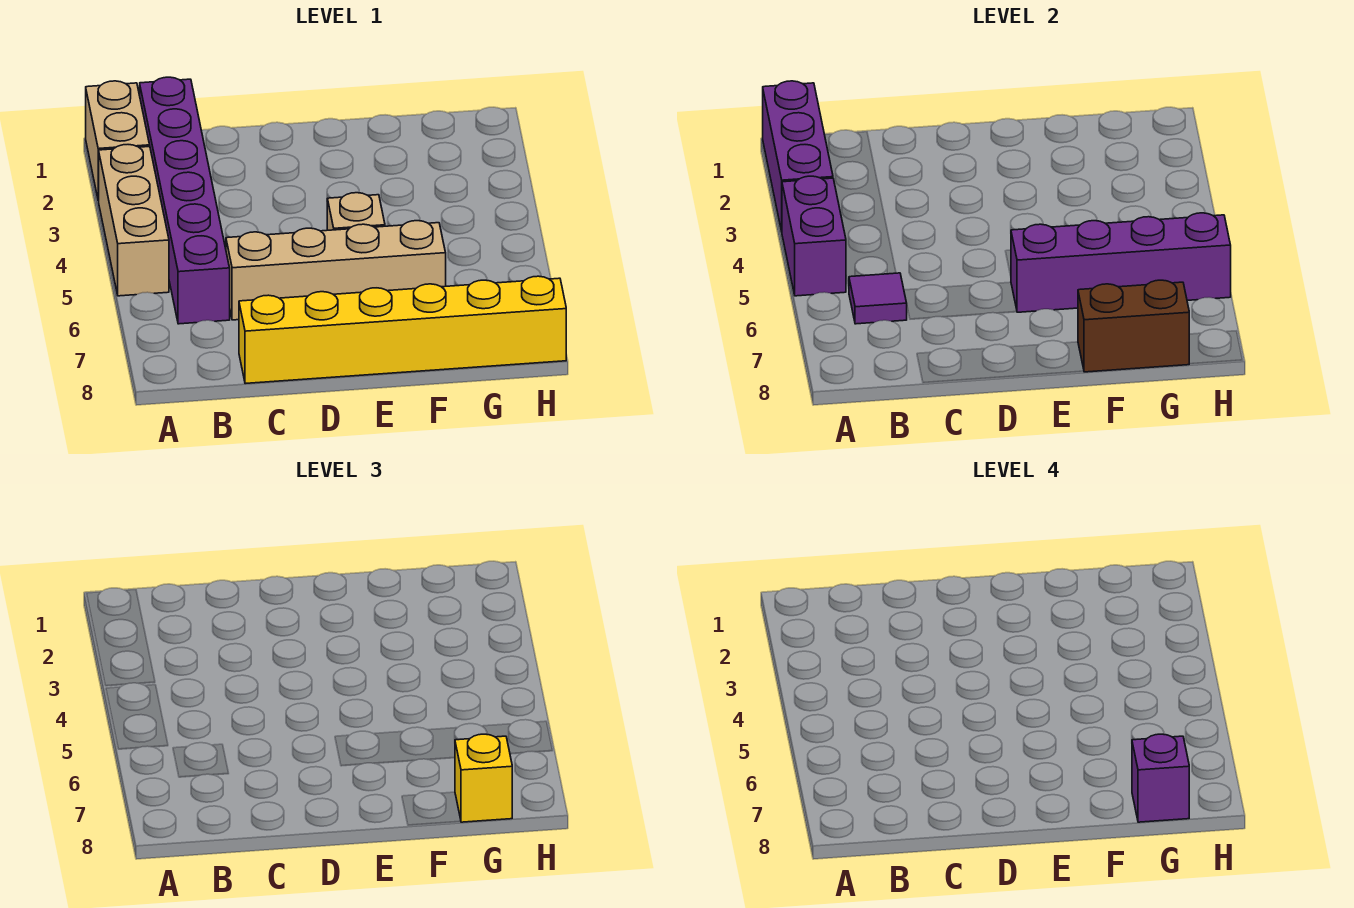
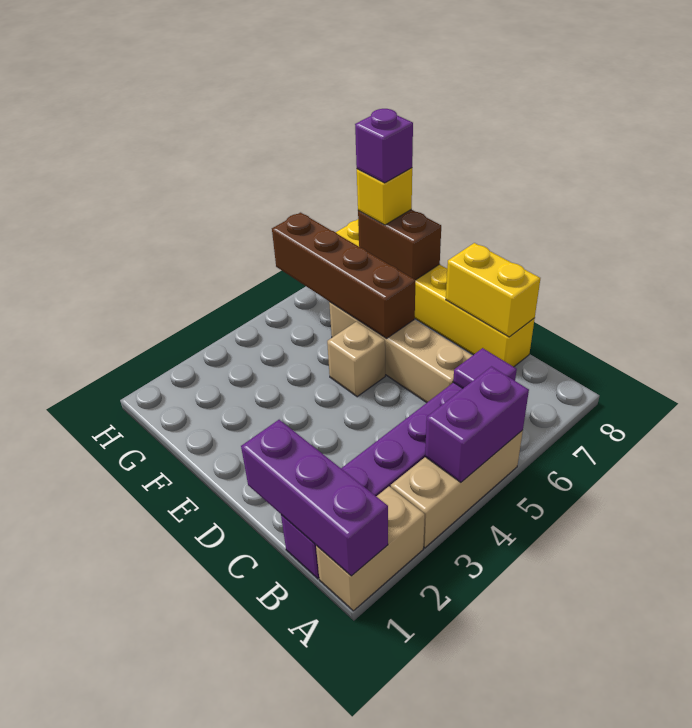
purple 1x3 brick [763,81,833,231] -> purple 1x3 brick turned to [241,420,388,576]
none -> yellow 1x2 brick [446,243,540,337]
purple 1x4 brick [1011,213,1231,312] -> brown 1x4 brick [272,213,415,338]

